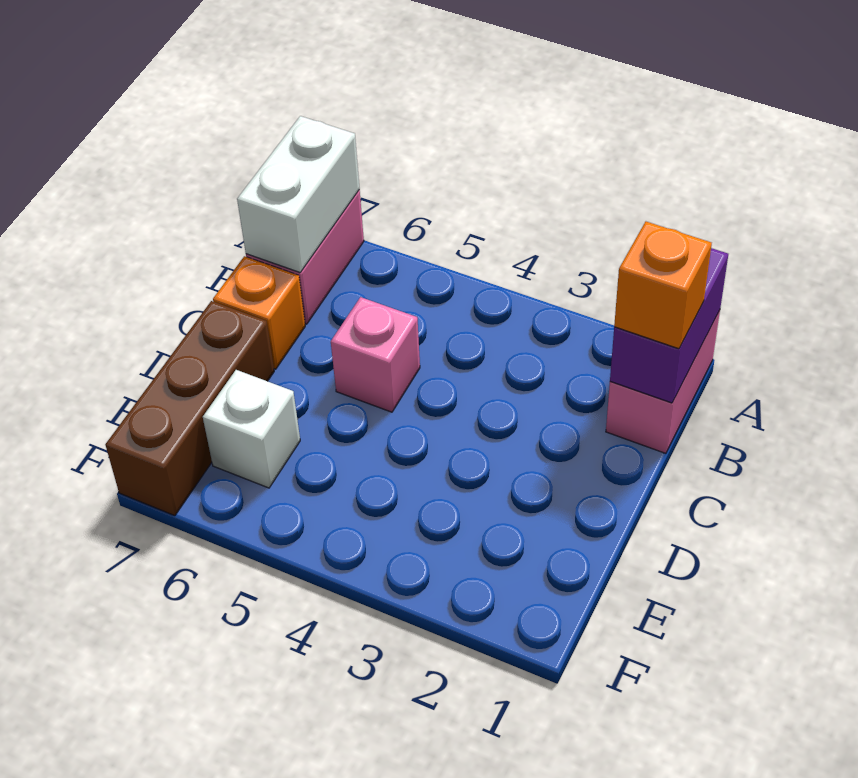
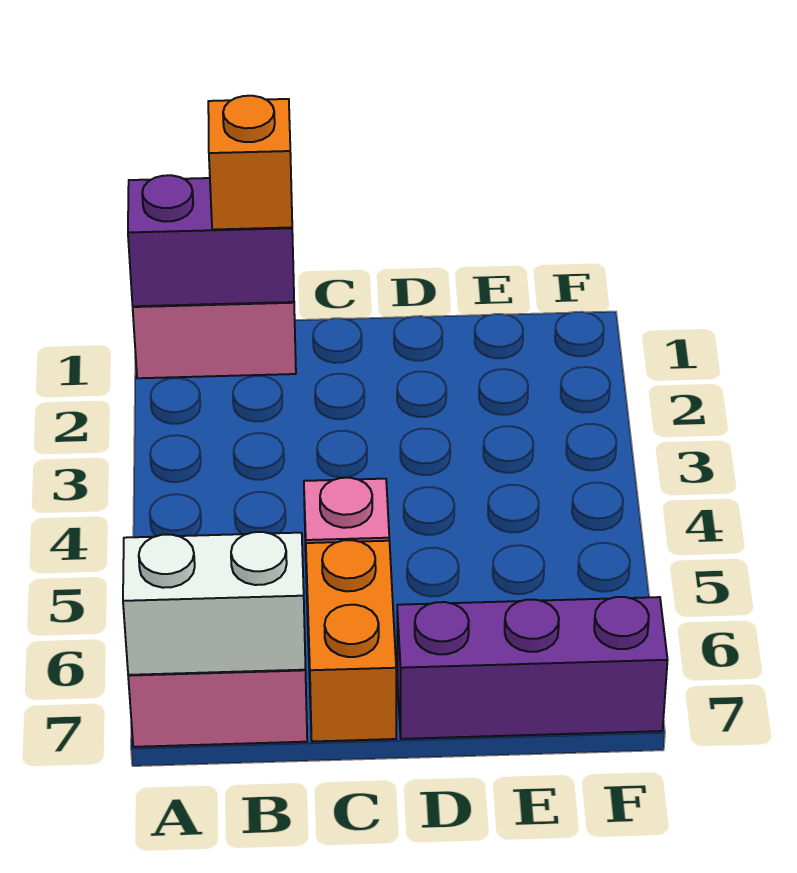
orange 1x1 brick [213,256,305,369] -> orange 1x2 brick [306,540,396,742]
brown 1x3 brick [105,301,274,516] -> purple 1x3 brick [397,597,667,739]
white 1x1 brick [203,370,300,488] -> none

